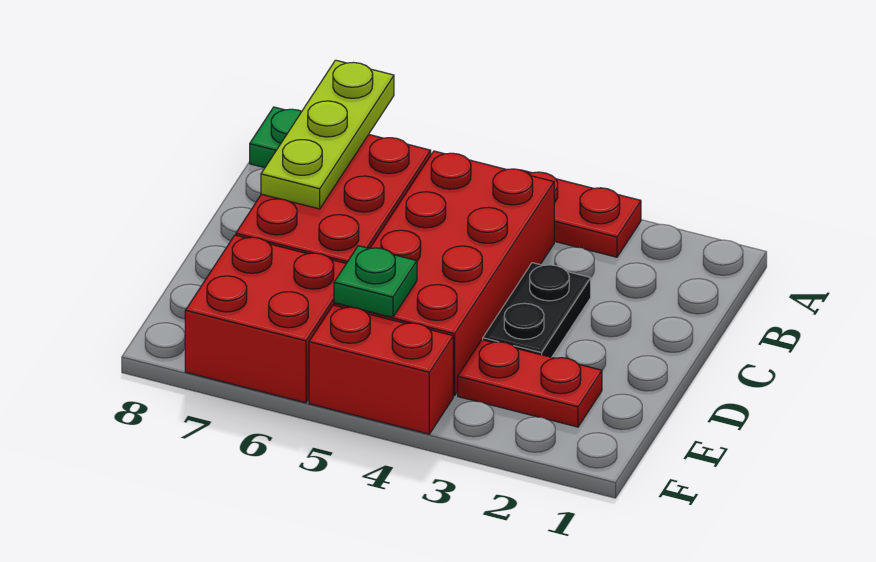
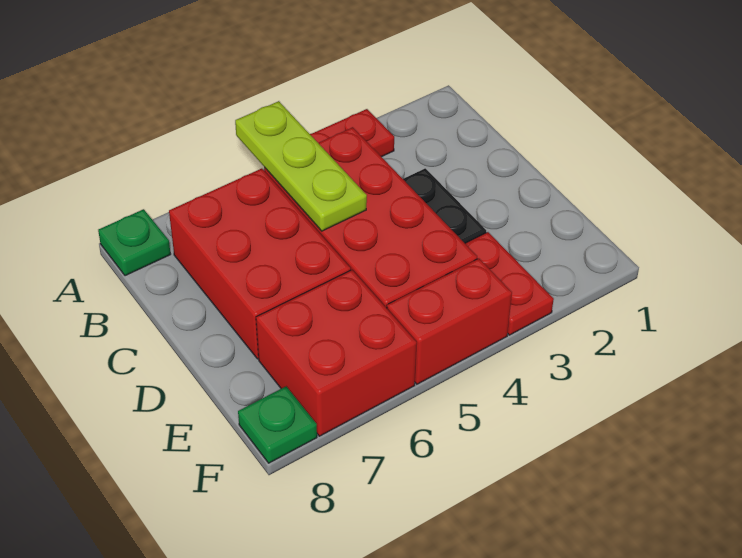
lime 1x3 plate [261,60,394,209] -> lime 1x3 plate moved to [235,101,367,231]
red 1x2 plate [458,340,602,427] -> red 1x2 plate turned to [465,232,554,335]
green 1x1 plate [334,246,417,317] -> green 1x1 plate moved to [238,387,317,463]

